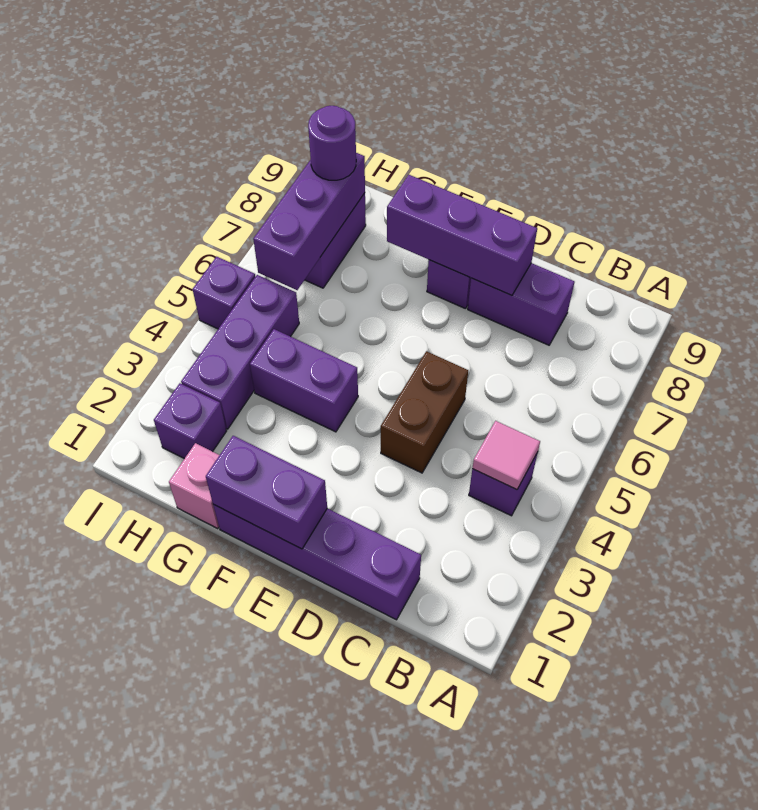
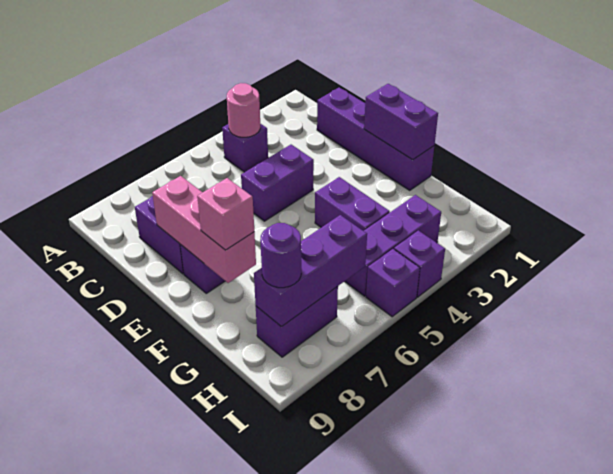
pink 1x1 tile [472,421,540,490] -> pink 1x1 round brick [227,83,260,137]
brown 1x2 brick [381,351,468,473] -> purple 1x2 brick [241,145,314,221]
purple 1x3 brick [387,175,537,295] -> pink 1x3 brick [152,176,256,283]
pink 1x1 brick [169,443,219,528] -> pink 1x1 brick moved to [197,178,254,250]
purple 1x1 brick [154,383,226,459] -> purple 1x1 brick moved to [394,230,445,297]

